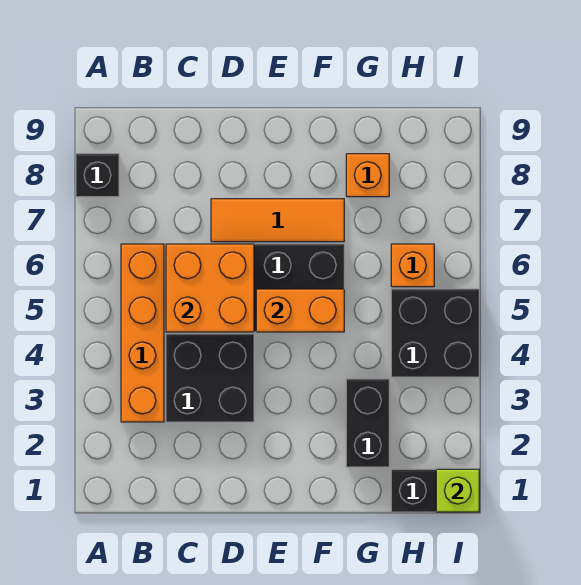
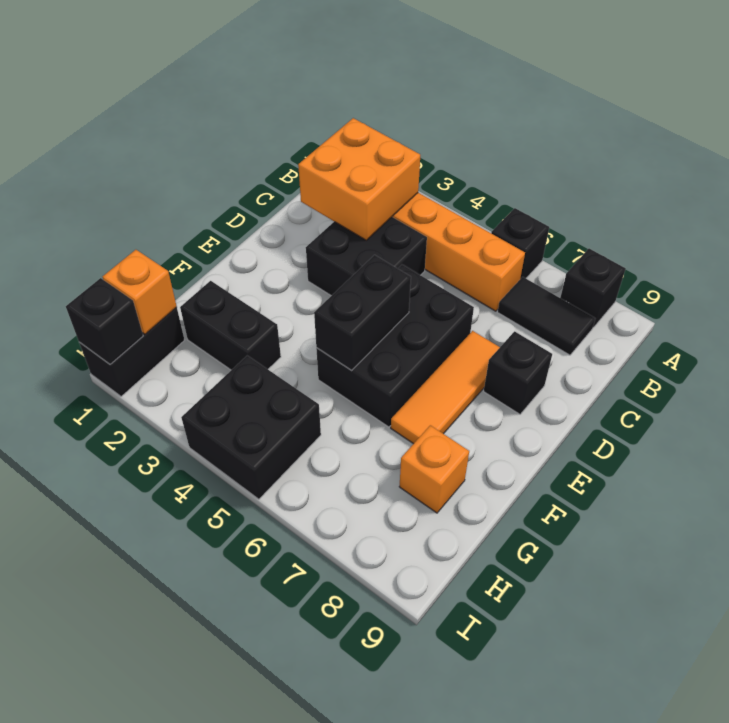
none -> black 1x1 brick [491,208,549,279]
none -> black 1x2 tile [498,277,596,355]
orange 2x2 brick [166,244,254,332] -> orange 2x2 brick moved to [298,118,420,240]
none -> black 1x1 brick [484,331,552,414]
orange 1x2 brick [256,289,344,332] -> black 1x2 brick [314,255,411,371]
orange 1x1 brick [391,244,434,287] -> orange 1x1 brick moved to [102,250,177,334]
lime 1x1 brick [436,469,479,512] -> black 1x1 brick [66,278,143,364]

